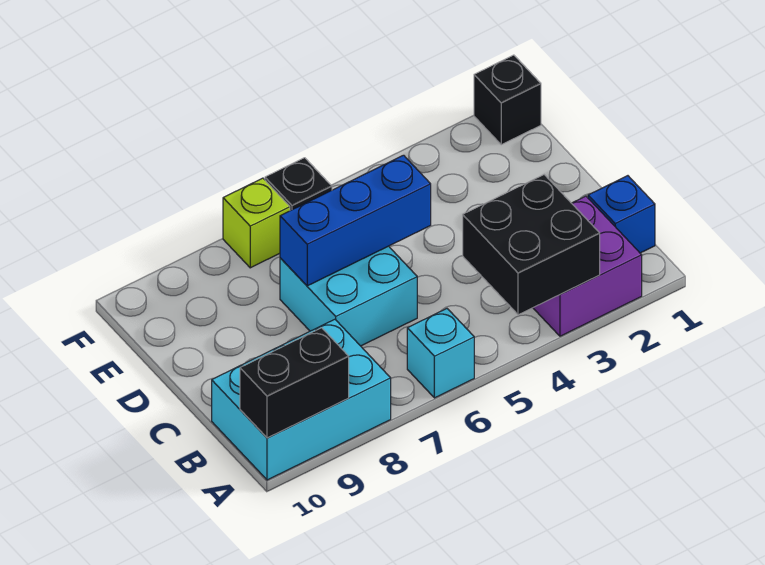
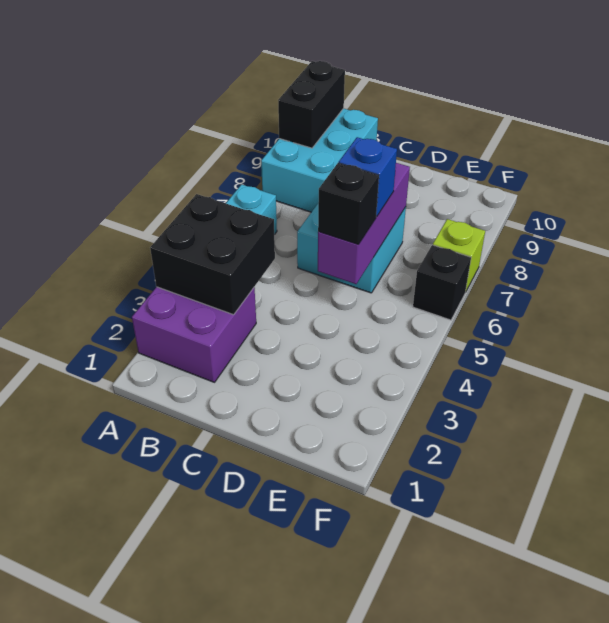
blue 1x1 brick [588,176,655,253] -> blue 1x1 brick moved to [339,137,397,216]
blue 1x3 brick [280,155,431,286] -> purple 1x3 brick [318,163,410,284]
black 1x1 brick [474,55,541,145] -> black 1x1 brick moved to [318,163,379,244]

